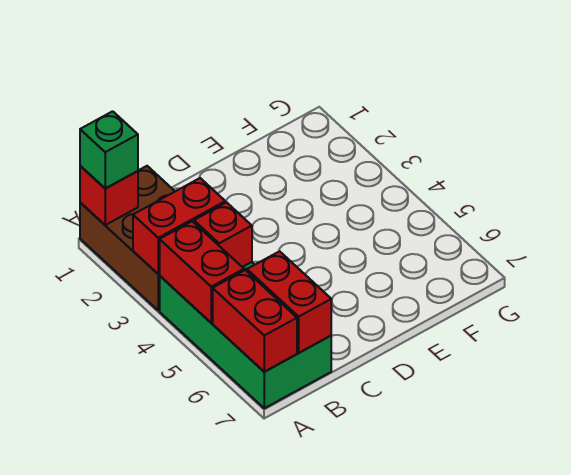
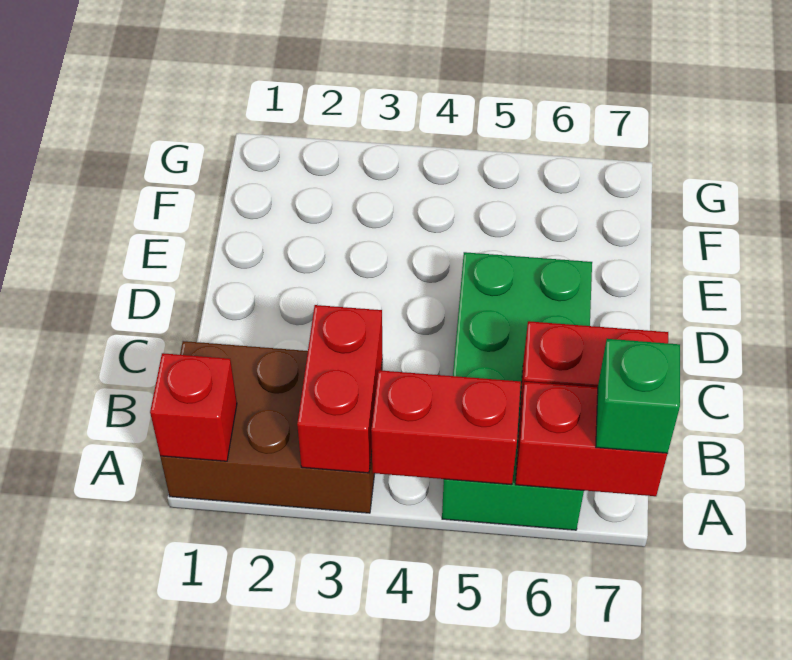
green 1x1 brick [80,111,138,189] -> green 1x1 brick moved to [596,339,680,453]
green 2x4 brick [160,262,331,408] -> green 2x4 brick turned to [442,252,592,530]
red 1x1 brick [194,202,252,267] -> none

